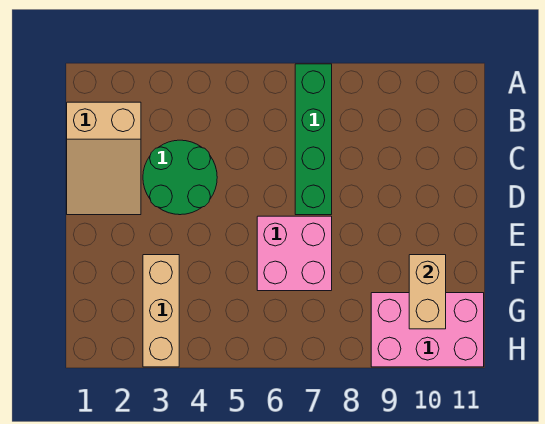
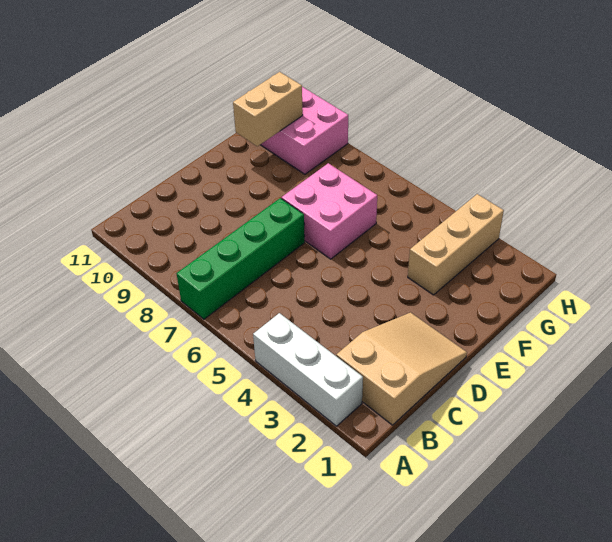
none -> white 1x3 brick [253,313,363,426]
green 2x2 round brick [143,140,217,215] -> none

